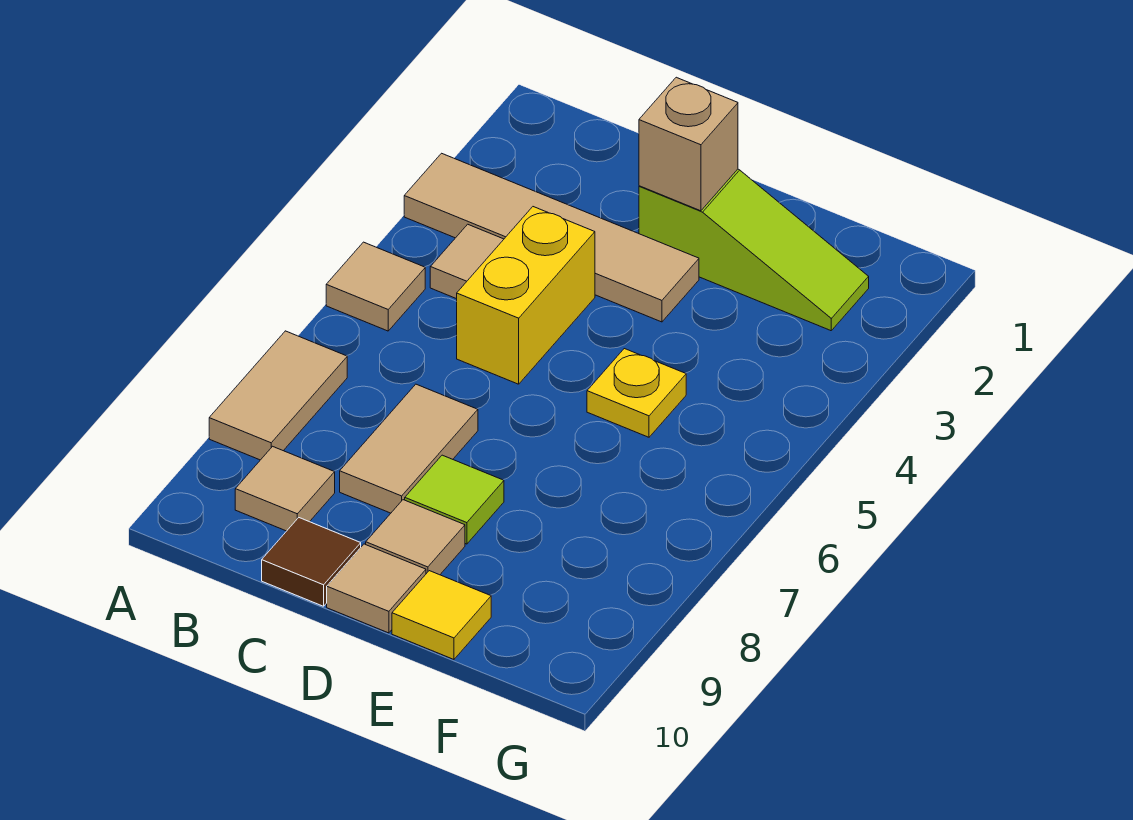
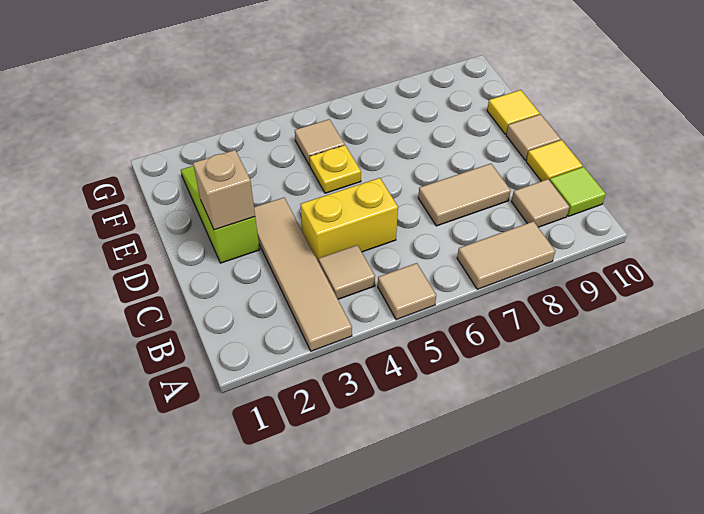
brown 1x1 tile [262,518,361,606] -> yellow 1x1 tile [526,140,583,181]
lime 1x1 tile [405,455,504,544] -> lime 1x1 tile moved to [549,167,606,216]
tan 1x1 tile [366,500,465,575] -> tan 1x1 tile moved to [295,119,345,166]

